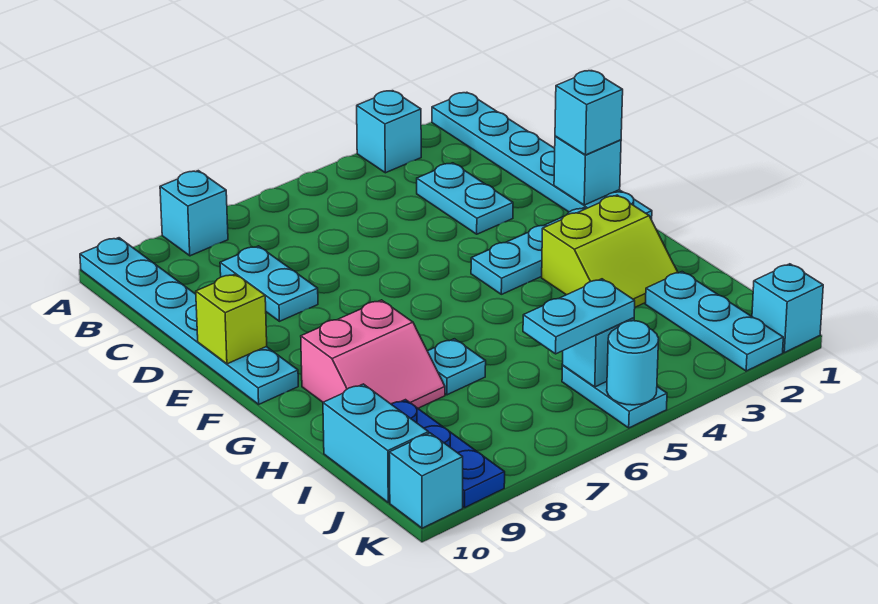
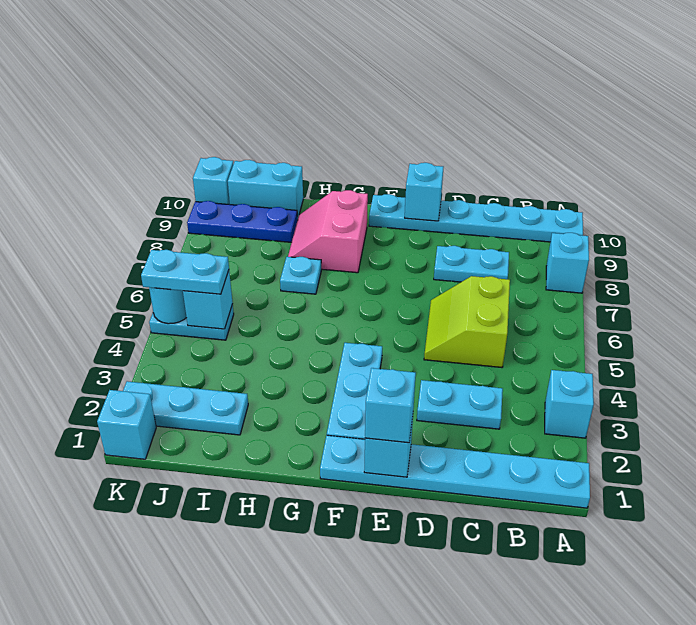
lime 1x1 brick [196,274,267,364] -> cyan 1x1 brick [405,163,443,221]
lime 2x2 slope [542,195,678,307] -> lime 2x2 slope moved to [424,276,510,367]
cyan 1x2 plate [523,279,635,354] -> cyan 1x2 plate turned to [141,250,229,294]

